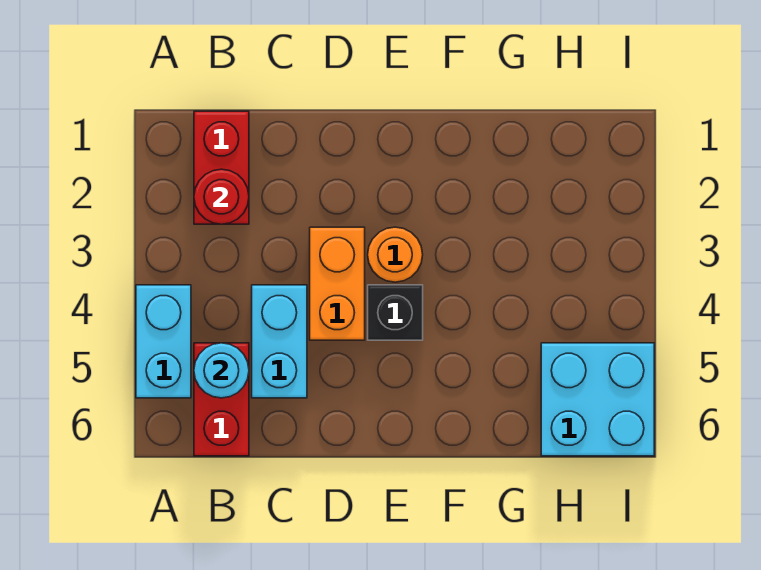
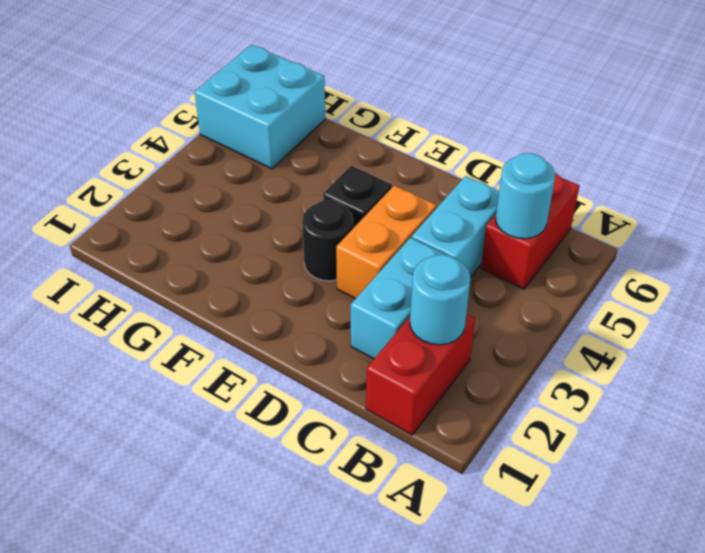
cyan 1x2 brick [136,285,191,398] -> cyan 1x2 brick moved to [351,238,448,359]
red 1x1 round brick [194,169,249,224] -> cyan 1x1 round brick [410,255,471,345]
orange 1x1 round brick [368,227,423,282] -> black 1x1 round brick [302,200,353,281]

